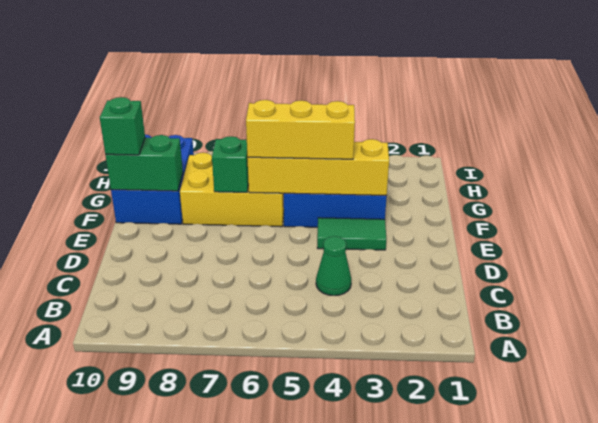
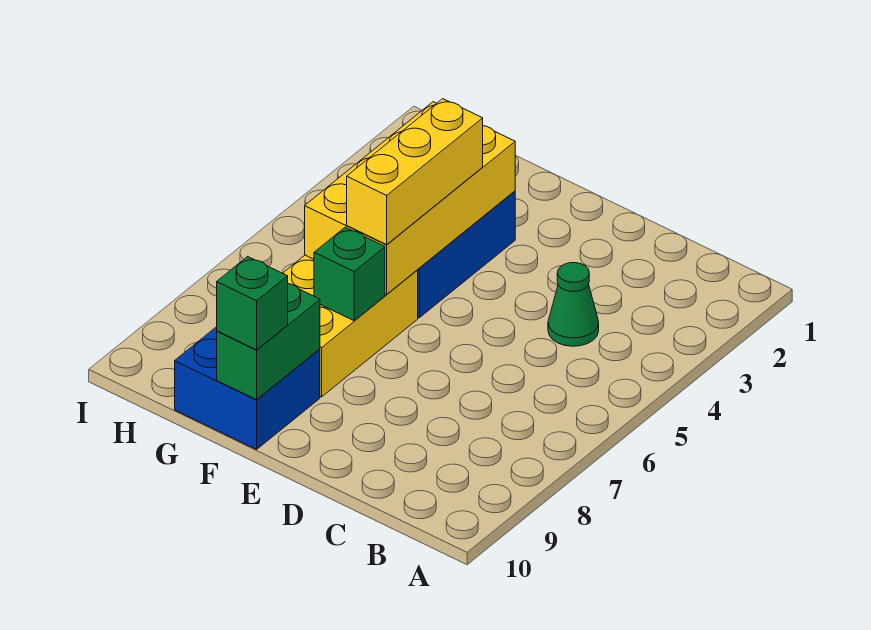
green 1x2 tile [317,218,386,250] -> none
yellow 1x4 brick [247,139,389,196] -> yellow 2x4 brick [305,102,515,294]
blue 2x3 brick [111,135,194,224] -> blue 2x2 brick [175,327,320,449]

